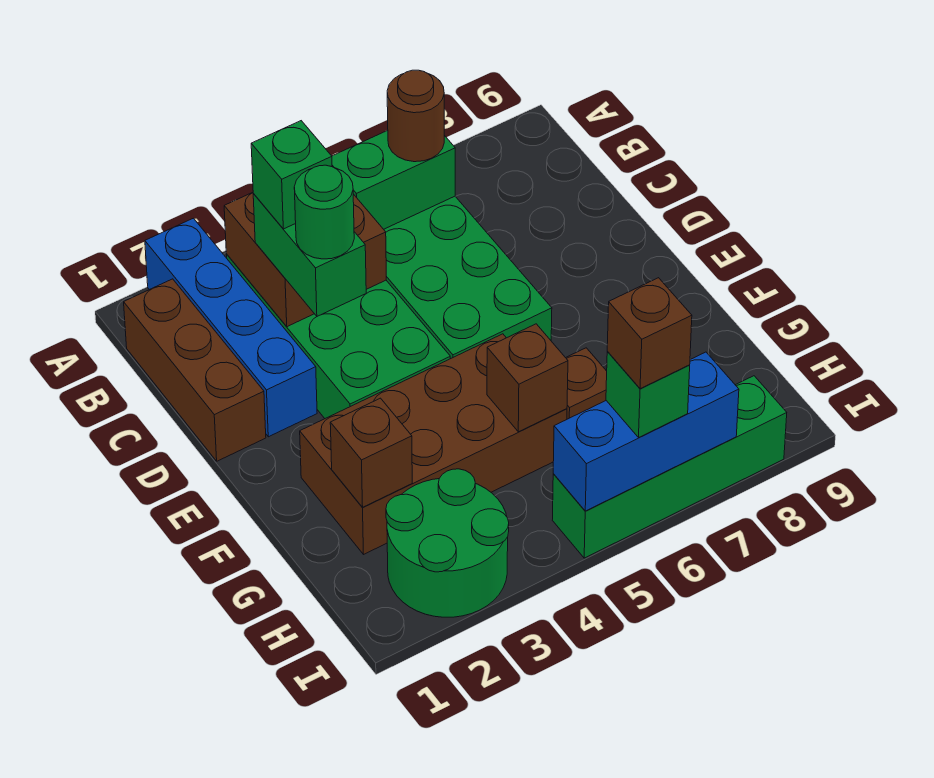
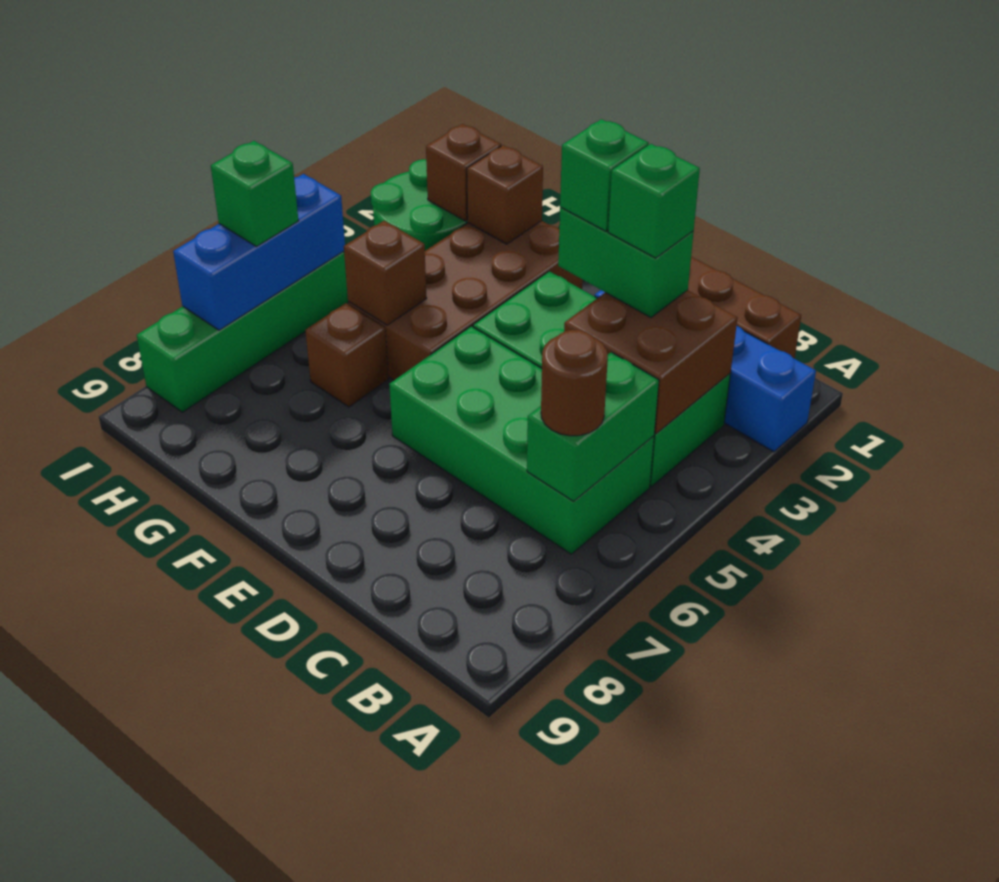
green 1x1 round brick [294,165,354,259] -> green 1x1 brick [560,119,649,231]
brown 1x1 brick [607,278,692,389] -> brown 1x1 brick moved to [426,124,501,221]

